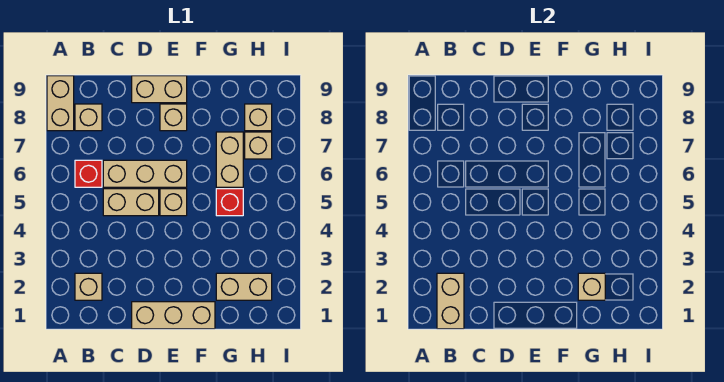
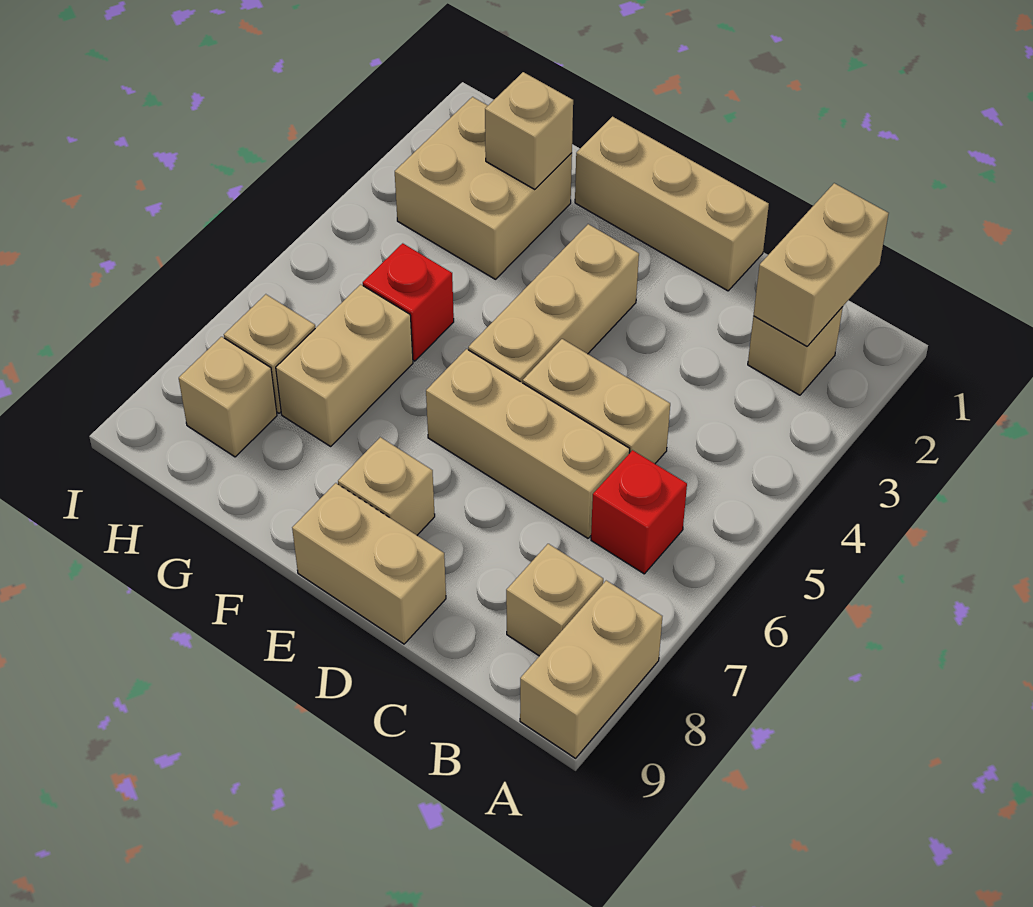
tan 1x1 brick [160,189,187,216] -> tan 1x3 brick [468,224,639,383]
tan 1x2 brick [216,273,272,300] -> tan 2x2 brick [395,97,572,279]

